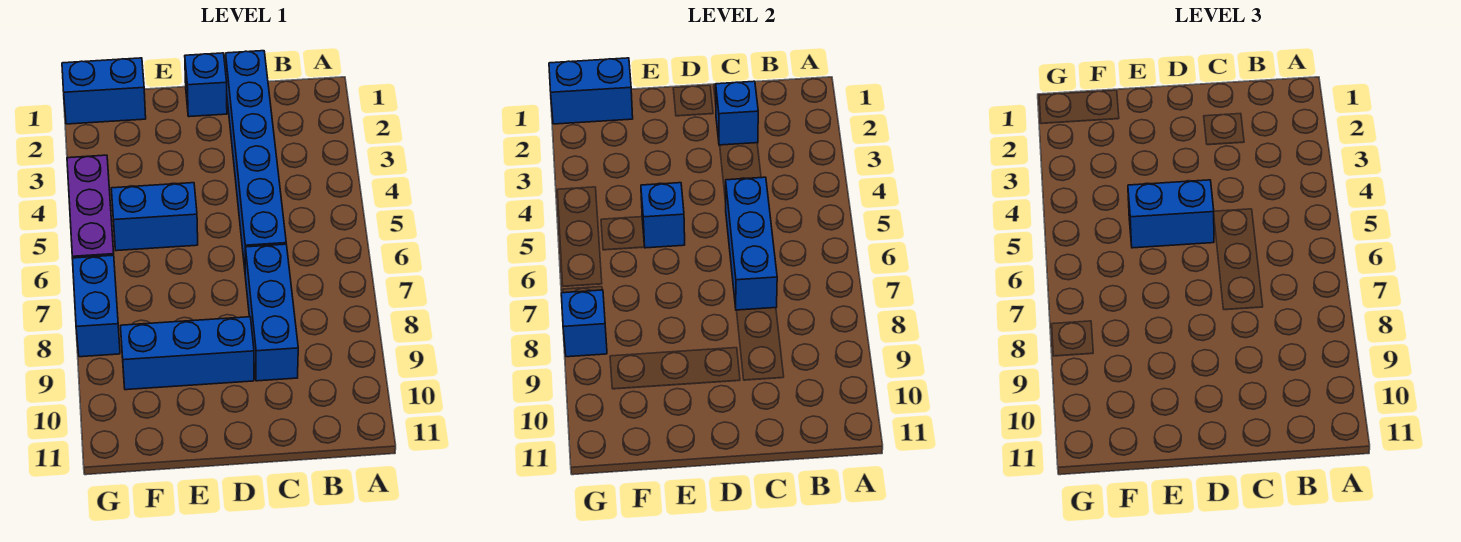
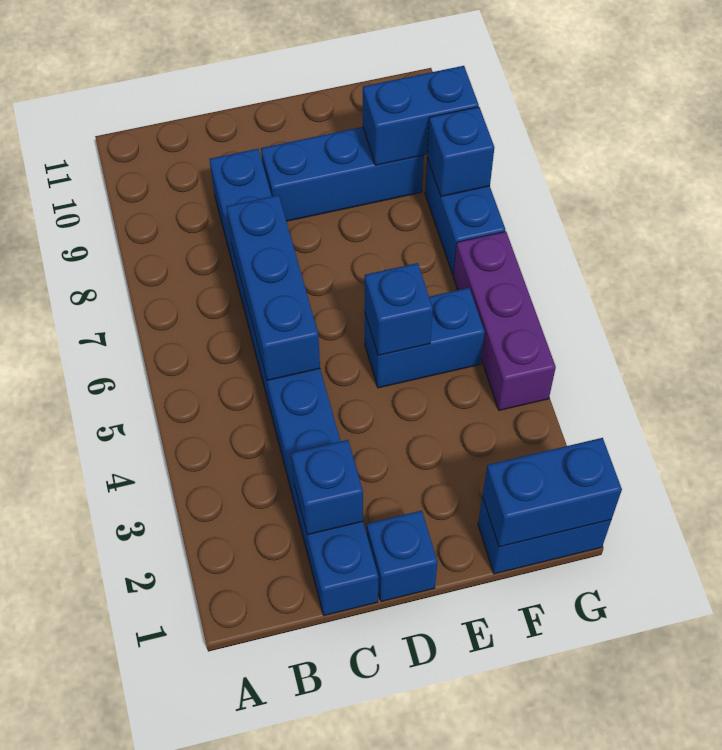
blue 1x2 brick [1128,180,1214,248] -> blue 1x2 brick moved to [363,66,479,165]

